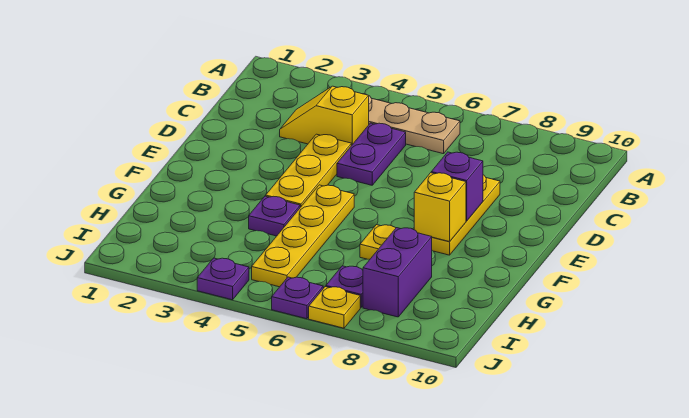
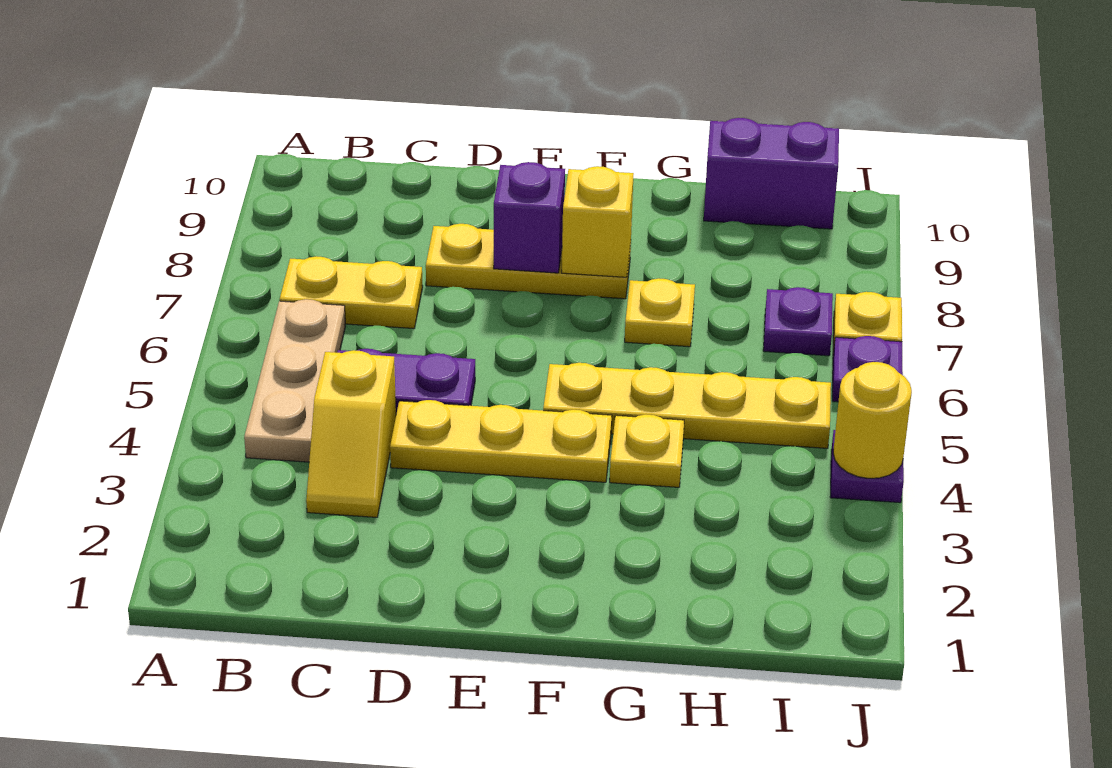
none -> yellow 1x2 plate [280,256,423,329]
purple 1x1 plate [249,196,300,236] -> yellow 1x1 plate [610,414,684,487]
purple 1x2 brick [363,228,432,317] -> purple 1x2 brick moved to [704,118,839,229]
none -> yellow 1x1 round brick [833,362,912,478]

